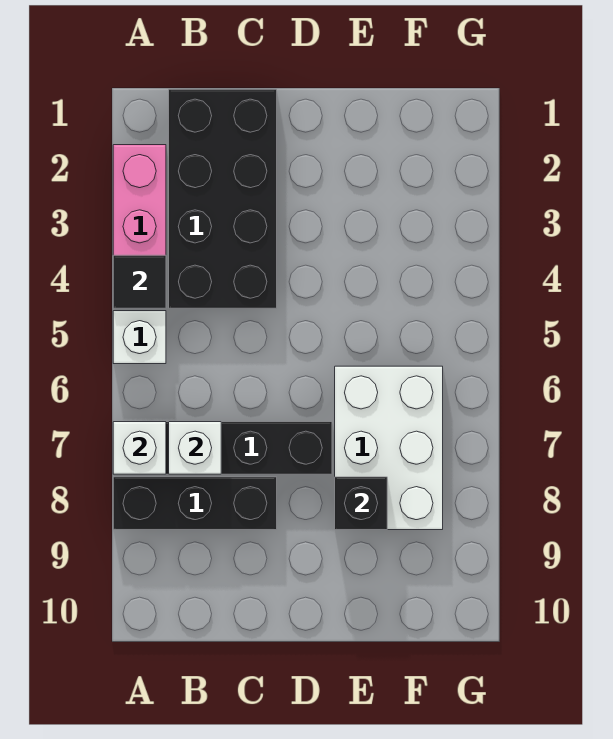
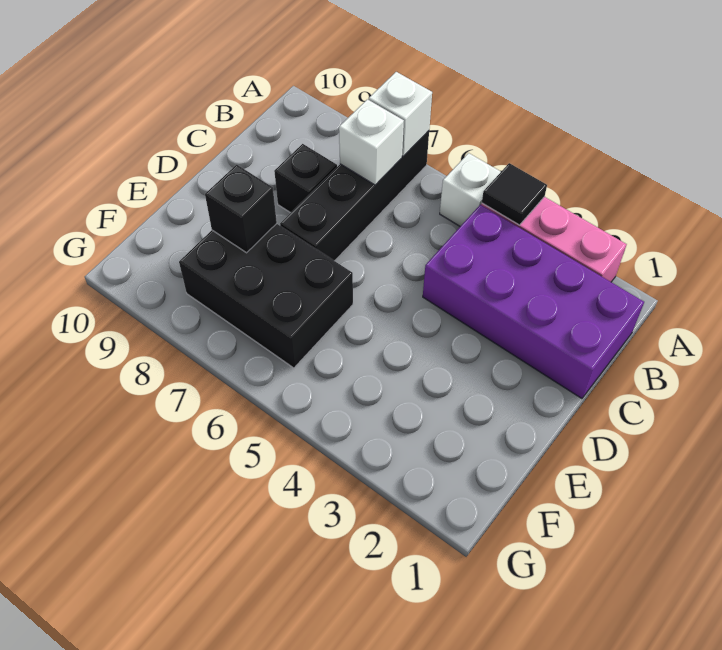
black 1x3 brick [113,477,277,530] -> black 1x1 brick [274,144,337,213]
black 2x4 brick [169,89,277,308] -> purple 2x4 brick [423,205,644,399]
white 2x3 brick [335,366,443,530] -> black 2x3 brick [179,224,353,368]

